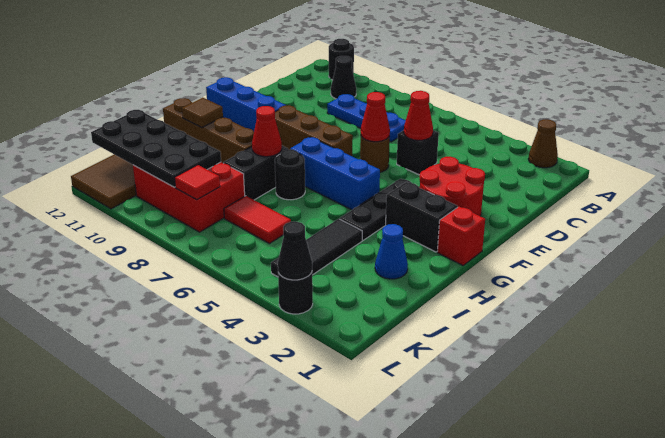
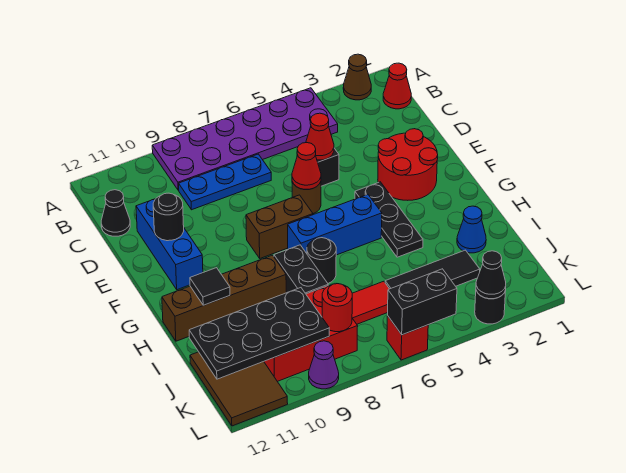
none -> purple 2x6 plate [152,88,338,190]
black 1x1 round brick [329,39,354,80] -> black 1x1 round brick moved to [153,193,184,241]
black 1x1 cone [331,56,356,99] -> black 1x1 cone moved to [101,190,130,236]
brown 1x3 brick [275,105,353,156] -> brown 1x2 brick [246,195,313,258]
blue 1x3 brick [206,77,286,131] -> blue 1x3 brick turned to [136,199,203,290]
red 1x1 brick [437,207,485,265] -> red 1x1 brick moved to [387,316,428,360]
black 1x2 brick [386,182,458,252] -> black 1x2 brick moved to [388,269,457,335]
red 1x1 cone [252,106,282,157] -> red 1x1 cone moved to [383,63,411,109]
brown 1x1 tile [182,98,223,128] -> black 1x1 tile [190,268,230,305]
black 1x3 tile [271,219,362,277] -> black 1x3 tile turned to [385,250,480,289]
red 1x1 tile [175,165,220,200] -> red 1x1 round brick [322,284,352,332]
none -> purple 1x1 cone [309,341,339,389]

